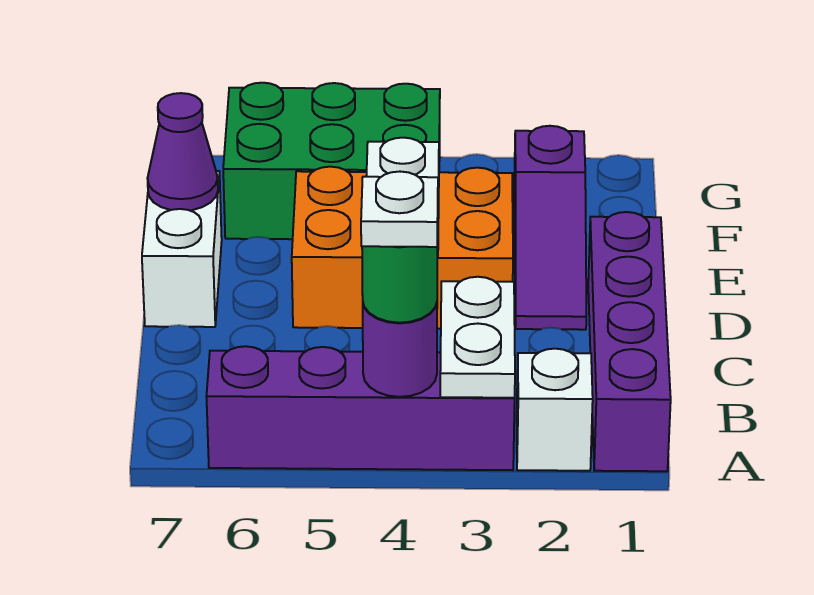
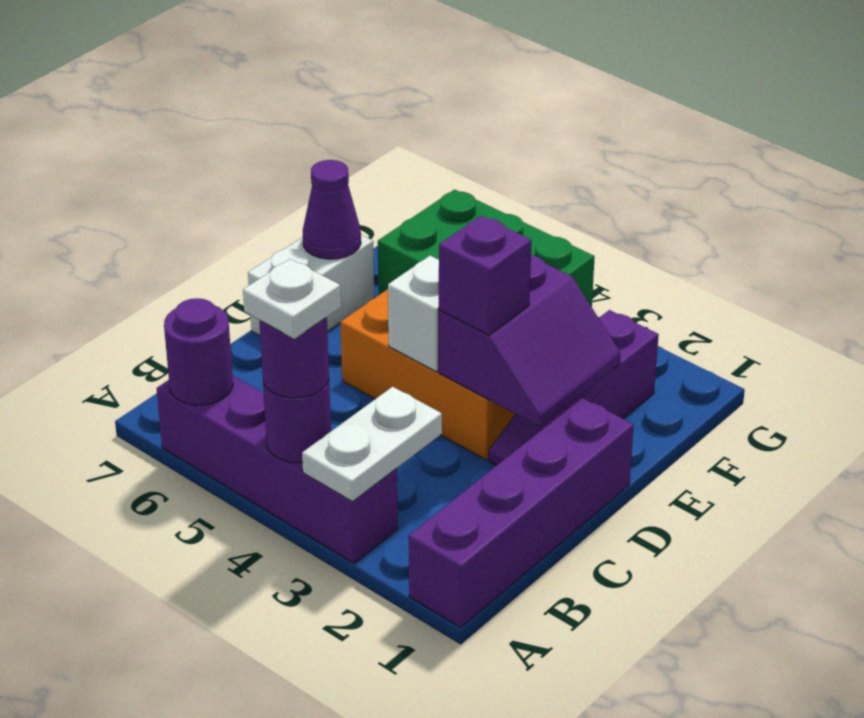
white 1x1 brick [517,349,593,471] -> none
green 1x1 round brick [362,232,438,323] -> purple 1x1 round brick [259,317,329,398]
none -> purple 1x1 round brick [164,298,233,405]
none -> purple 2x2 slope [439,255,621,427]
none -> purple 1x1 brick [439,216,531,335]

